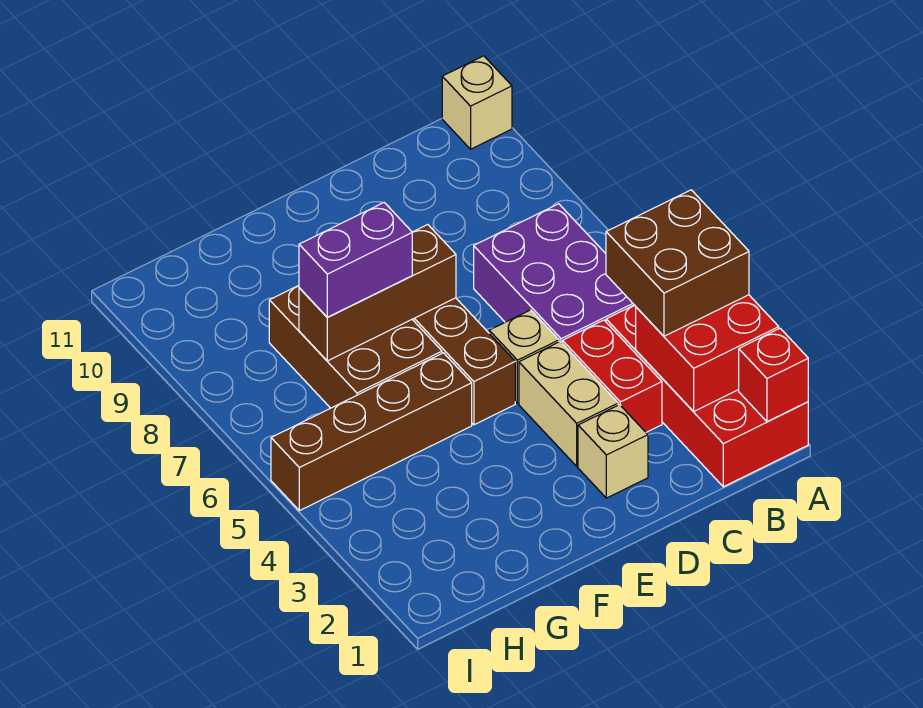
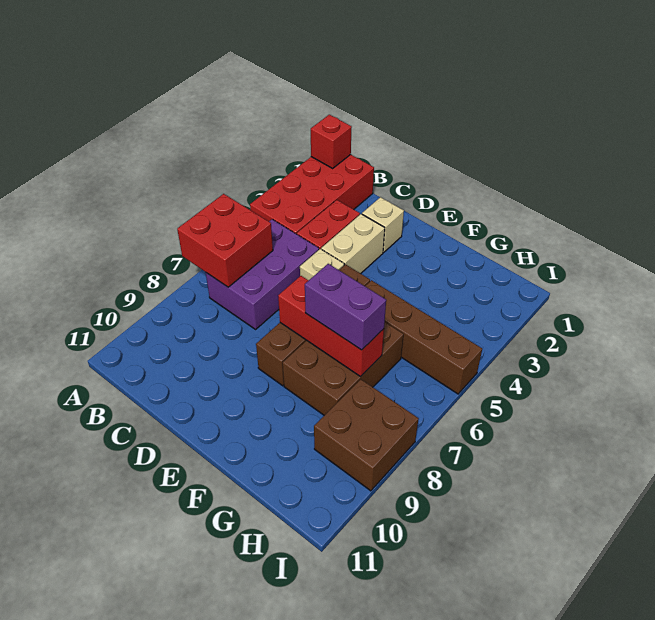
red 2x2 brick [636,295,779,412] -> red 2x2 brick moved to [177,194,273,287]
brown 2x2 brick [606,190,749,336] -> brown 2x2 brick moved to [314,379,419,491]
tan 1x1 brick [442,56,512,149] -> none
brown 1x3 brick [299,225,456,361] -> red 1x3 brick [278,276,384,376]

